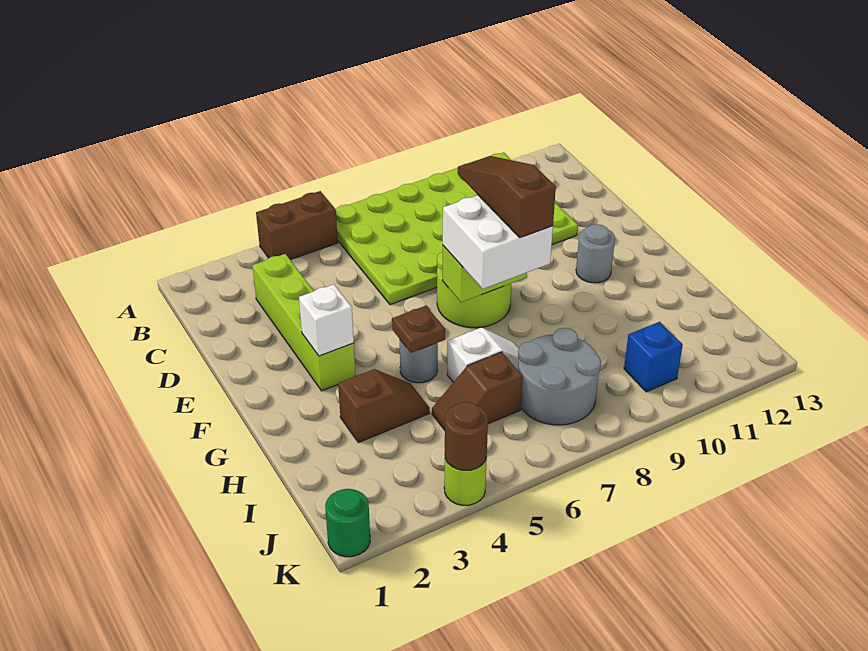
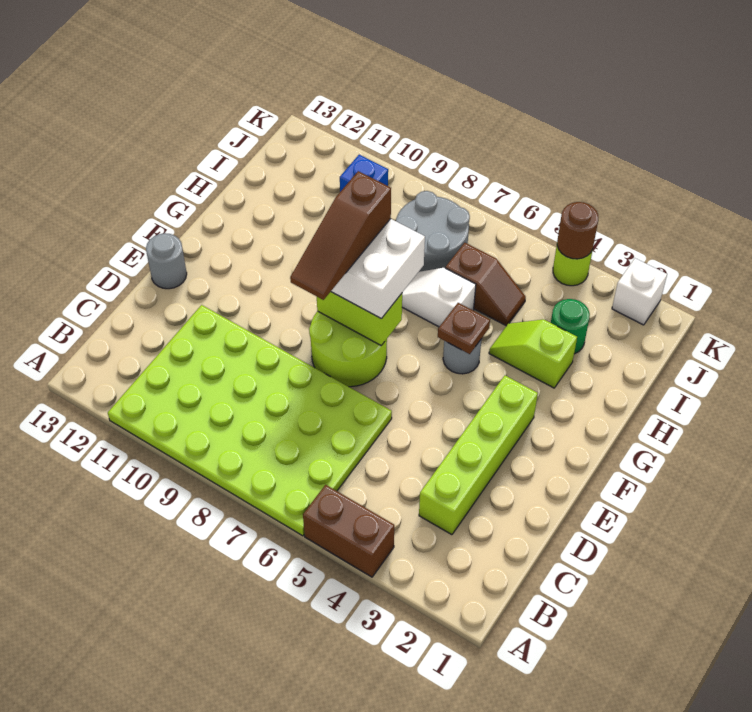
white 1x1 brick [299,284,354,356] -> white 1x1 brick moved to [612,258,667,325]
grey 1x1 round brick [576,224,615,283] -> grey 1x1 round brick moved to [146,233,187,289]
brown 1x2 slope [338,369,429,443] -> lime 1x2 slope [489,319,577,388]
green 1x1 round brick [325,489,370,557] -> green 1x1 round brick moved to [551,299,590,354]

